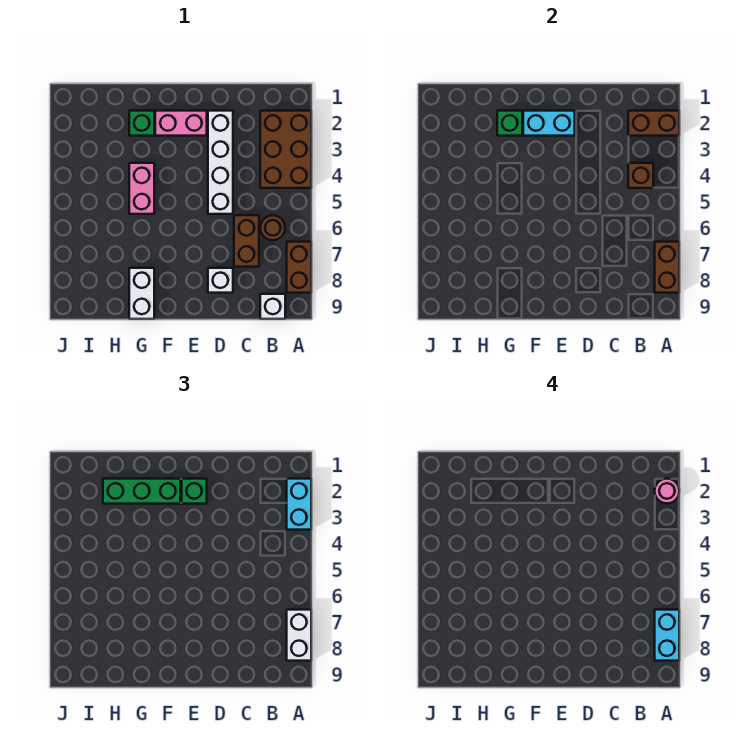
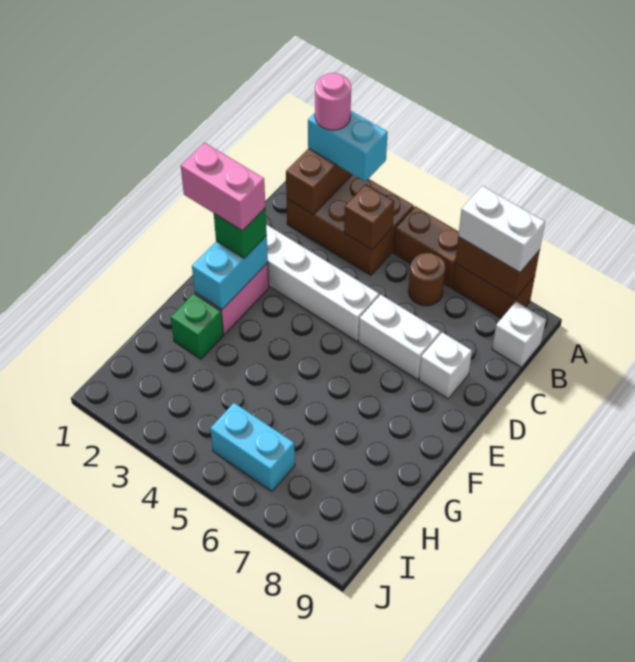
cyan 1x2 brick [655,610,679,661] -> cyan 1x2 brick moved to [210,403,295,491]
brown 1x2 brick [234,215,259,267] -> brown 1x2 brick moved to [393,206,459,288]
green 1x3 brick [103,479,180,504] -> none
green 1x1 brick [497,111,522,136] -> none
pink 1x2 brick [129,163,154,214] -> pink 1x2 brick moved to [181,143,265,231]
white 1x2 brick [129,268,154,319] -> white 1x2 brick moved to [359,295,441,379]

